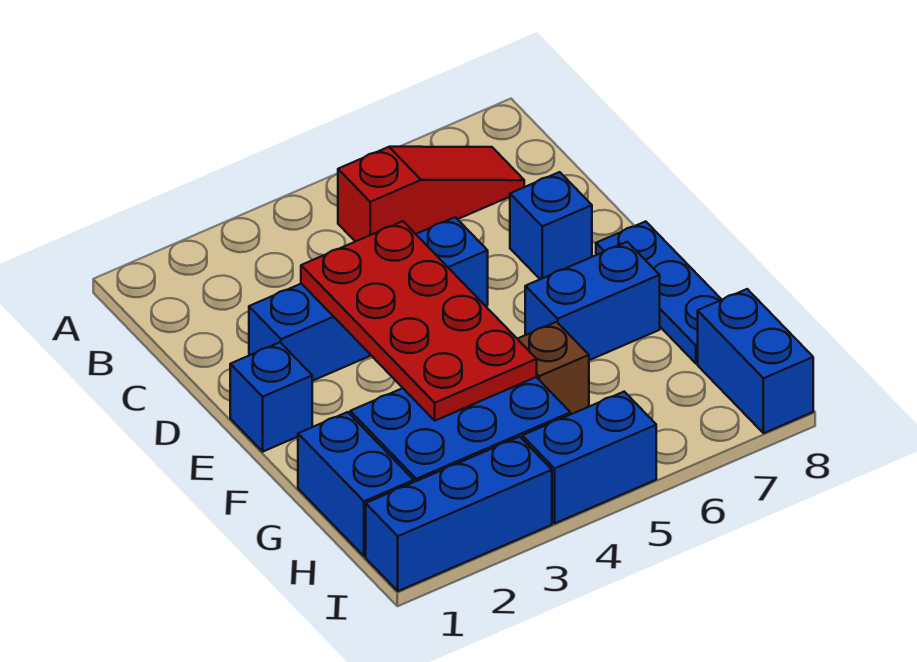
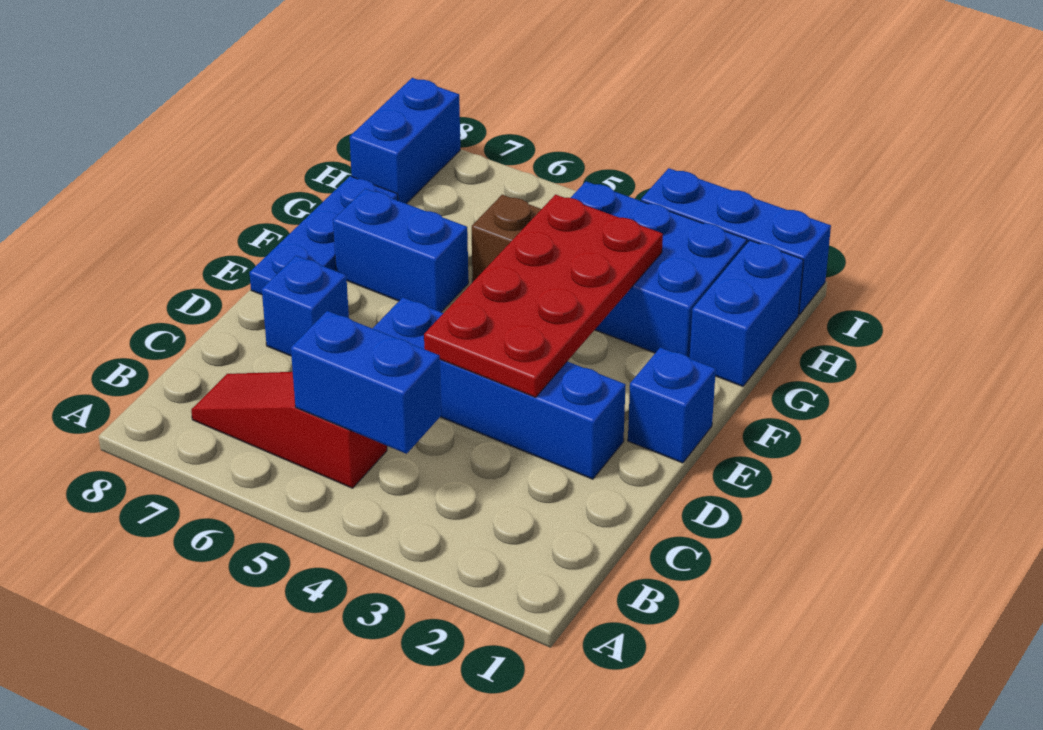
blue 1x2 brick [522,392,656,523] -> blue 1x2 brick moved to [291,311,441,454]

